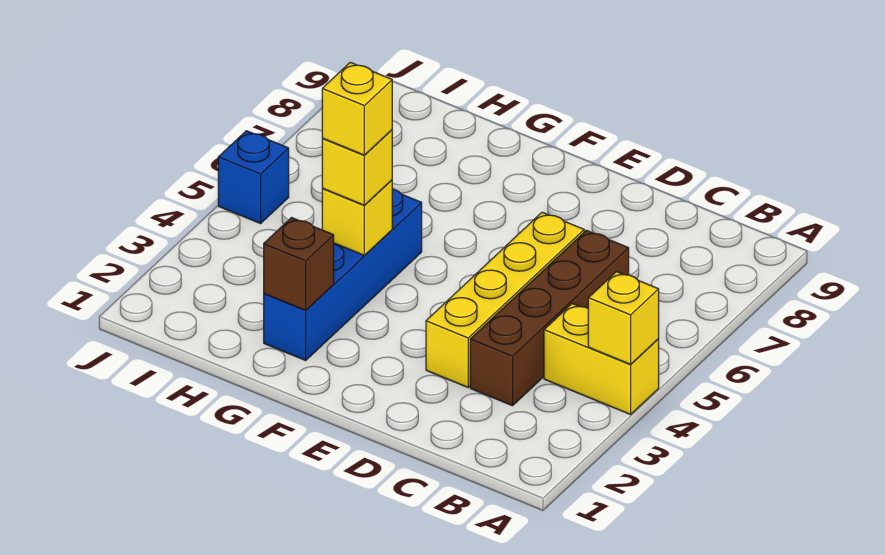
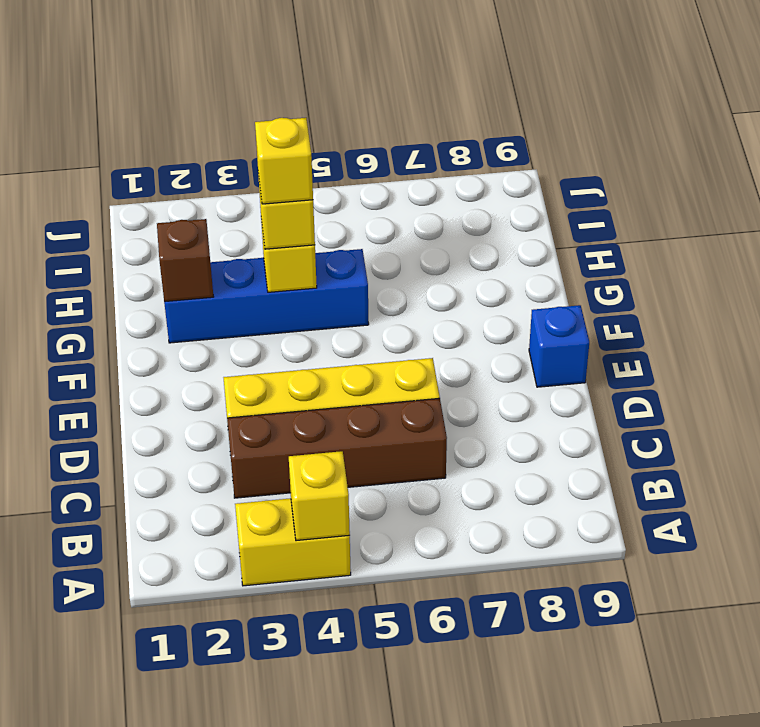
yellow 1x2 brick [544,304,659,414] -> yellow 1x2 brick turned to [235,498,351,586]
blue 1x1 brick [218,131,289,224] -> blue 1x1 brick moved to [529,305,589,387]

